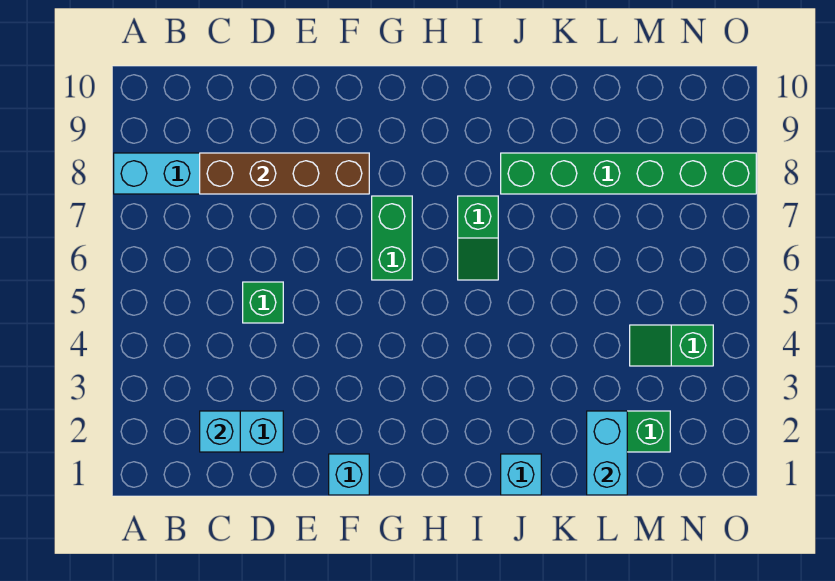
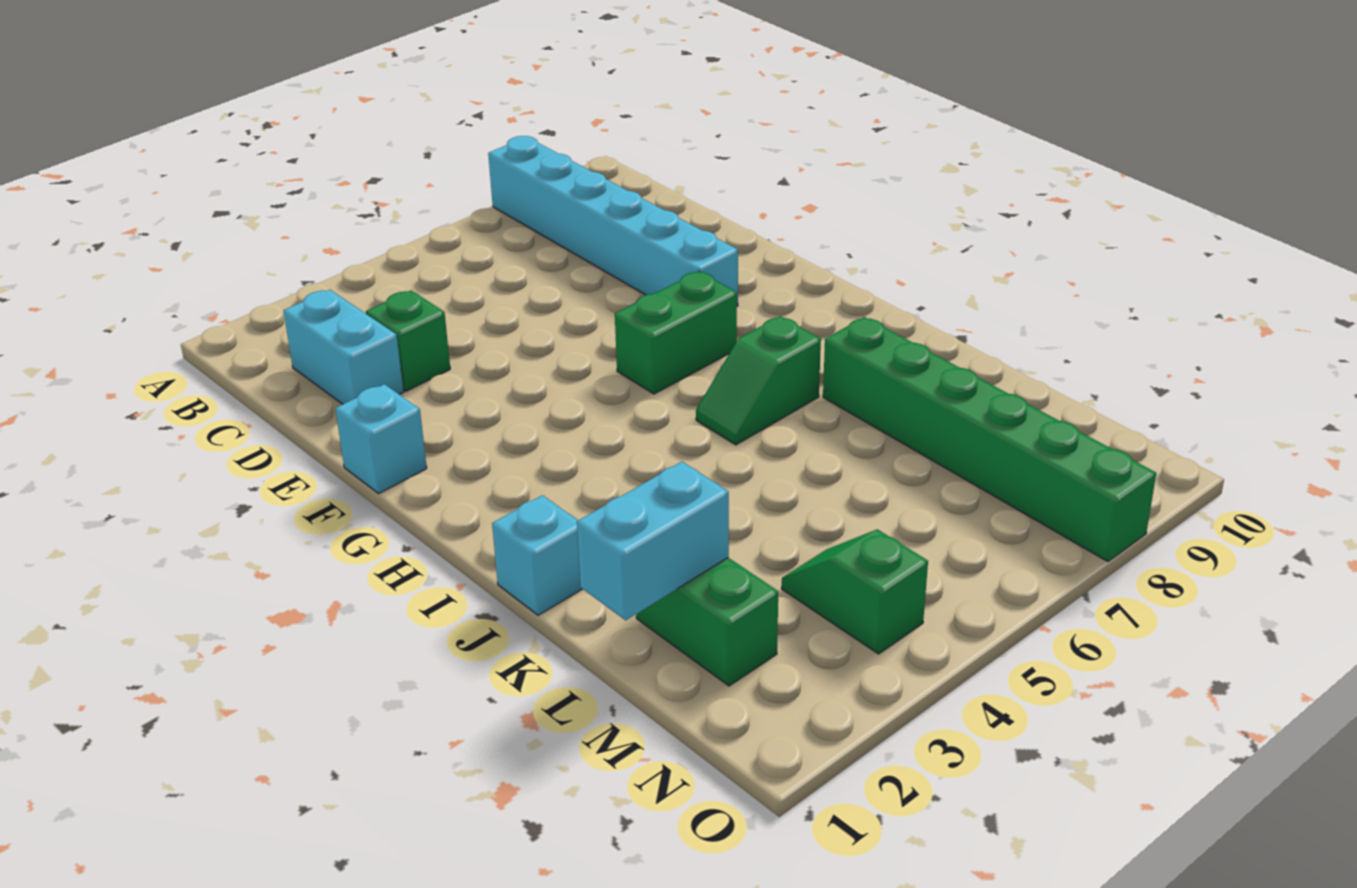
cyan 1x1 brick [200,411,240,452] -> none
brown 1x4 brick [200,153,369,194] -> none
green 1x1 brick [243,282,283,323] -> green 1x1 brick moved to [366,291,450,391]

